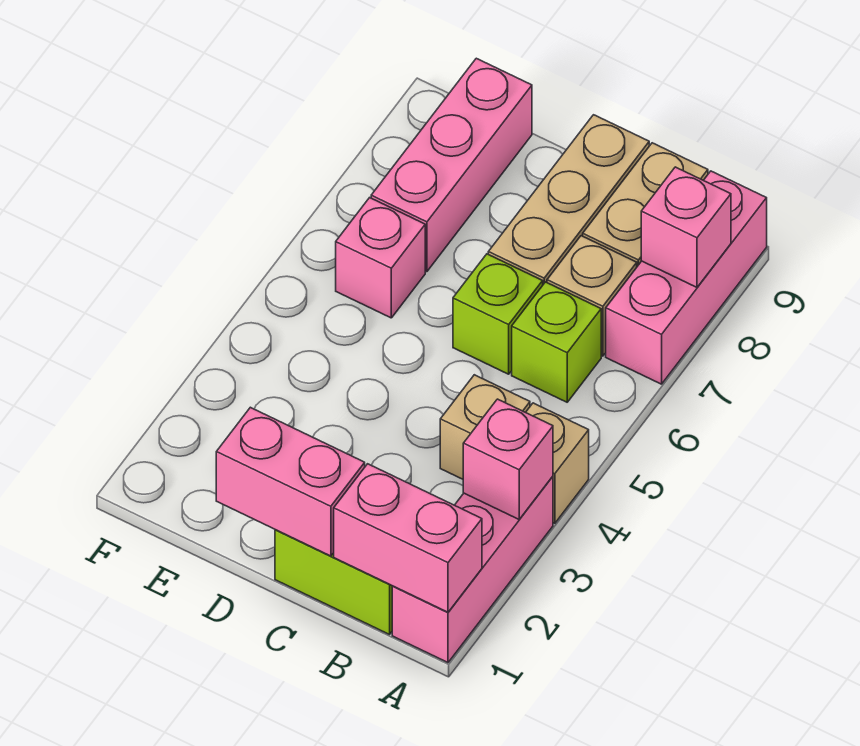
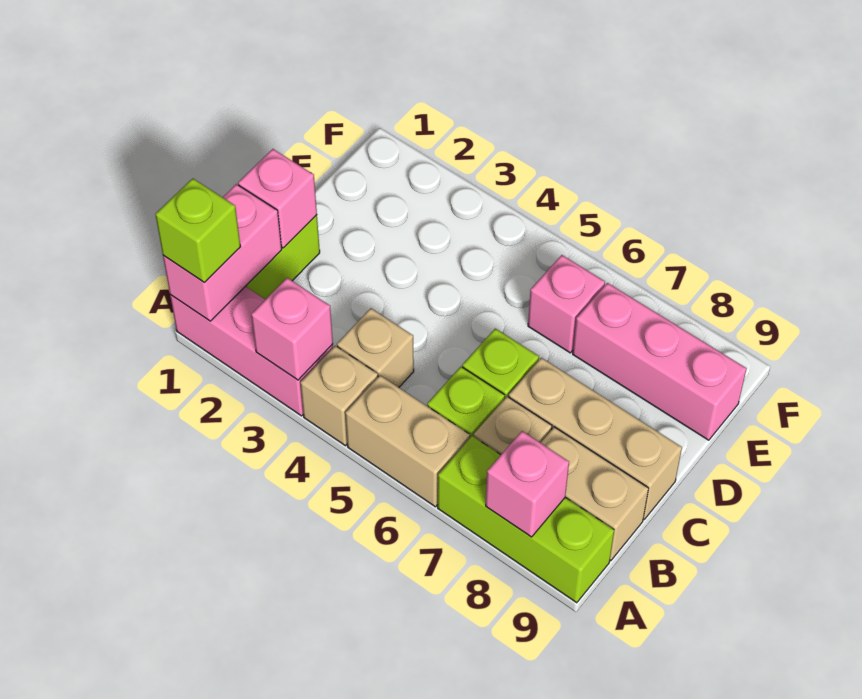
none -> lime 1x1 brick [155,178,241,283]
none -> tan 1x2 brick [345,376,470,507]
pink 1x3 brick [606,171,767,384] -> lime 1x3 brick [438,436,614,603]
pink 1x2 brick [216,407,365,556] -> pink 1x1 brick [238,149,317,248]

